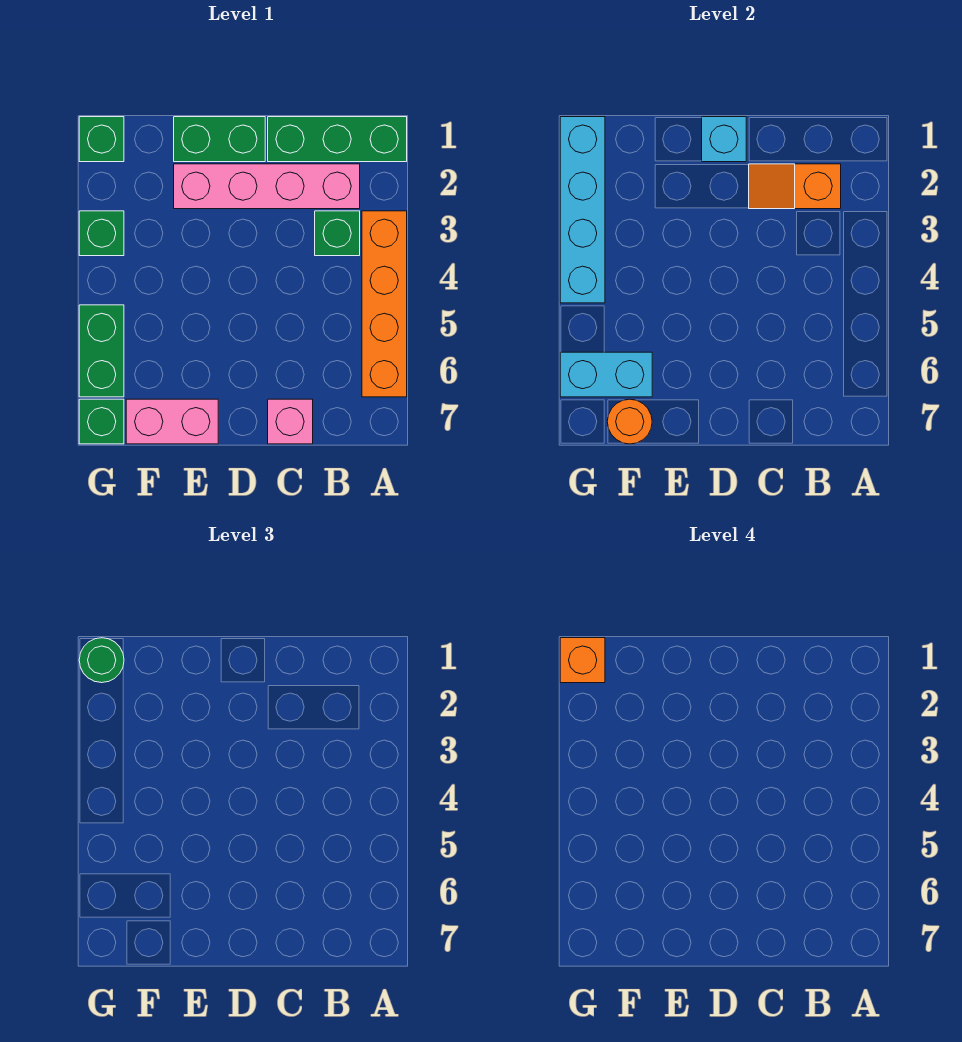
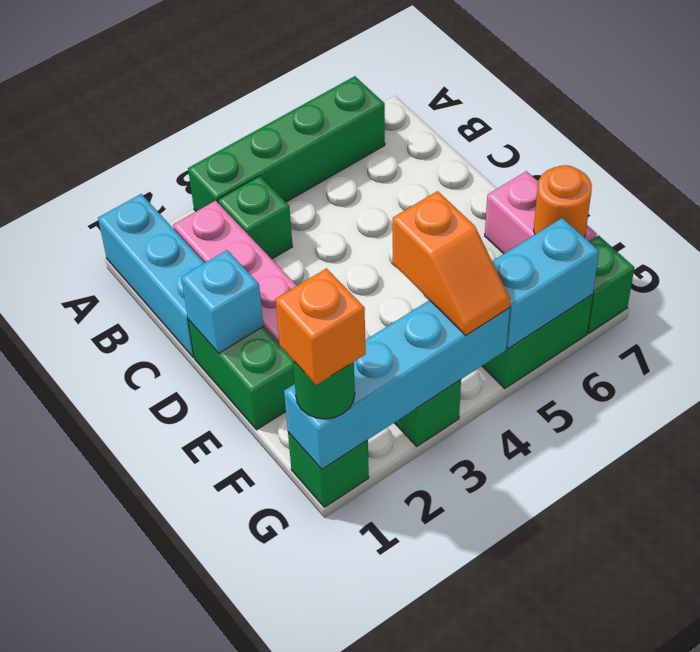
green 1x3 brick [268,117,407,162] -> cyan 1x3 brick [98,194,204,357]
orange 1x4 brick [362,211,407,397] -> green 1x4 brick [188,76,385,211]
orange 1x2 slope [749,164,841,209] -> orange 1x2 slope moved to [393,191,510,335]
pink 1x1 brick [268,399,313,444] -> none
cyan 1x2 brick [560,352,652,397] -> cyan 1x2 brick turned to [492,218,599,349]

